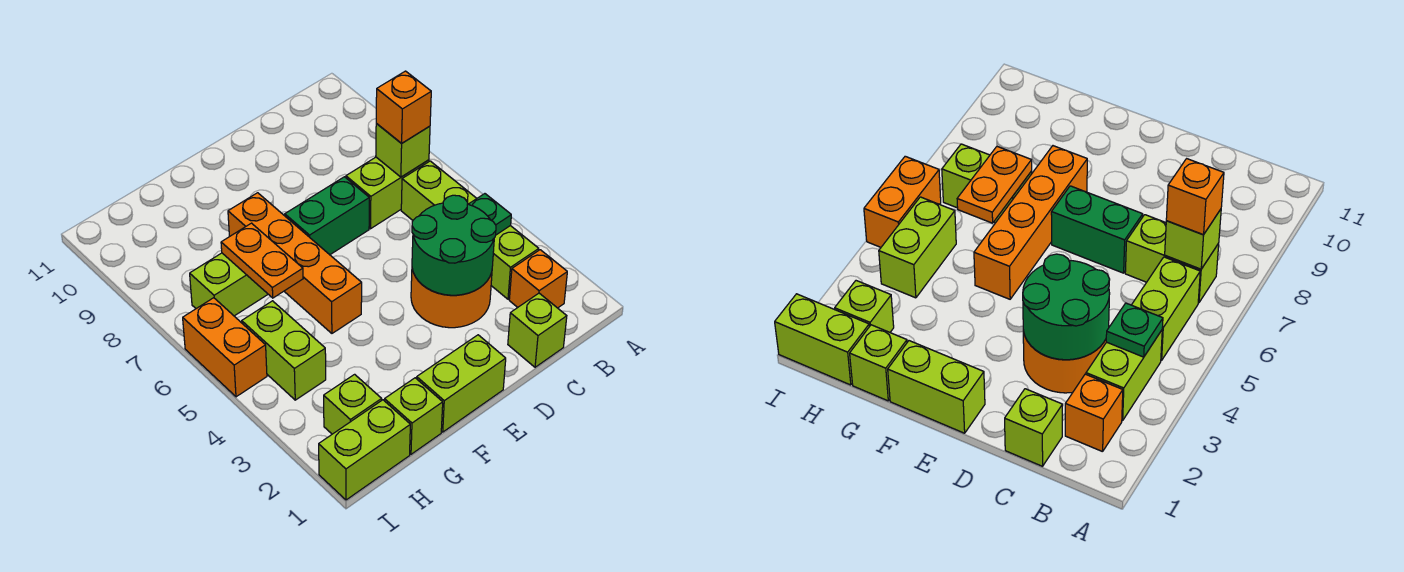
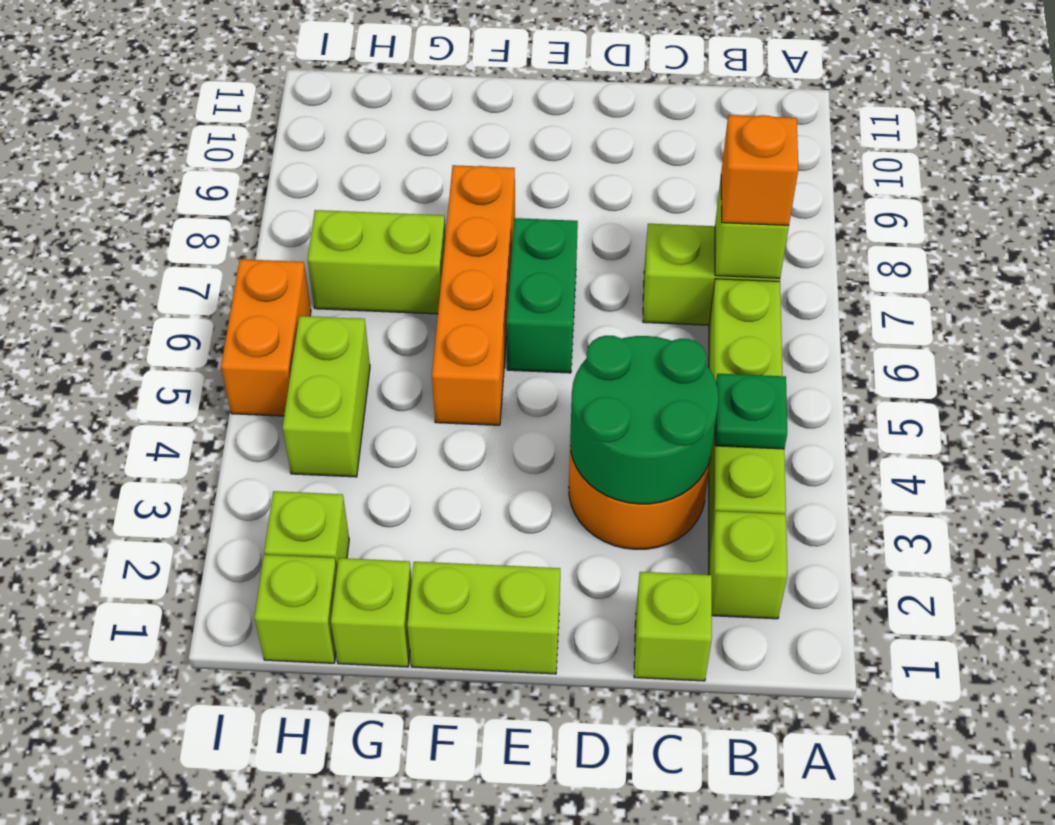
orange 1x1 brick [509,250,567,308] -> lime 1x1 brick [709,511,787,619]
green 1x2 brick [285,177,369,255] -> green 1x2 brick turned to [507,218,578,373]
orange 1x2 plate [221,223,303,298] -> none
lime 1x2 brick [319,400,410,500] -> lime 1x1 brick [254,555,337,663]

